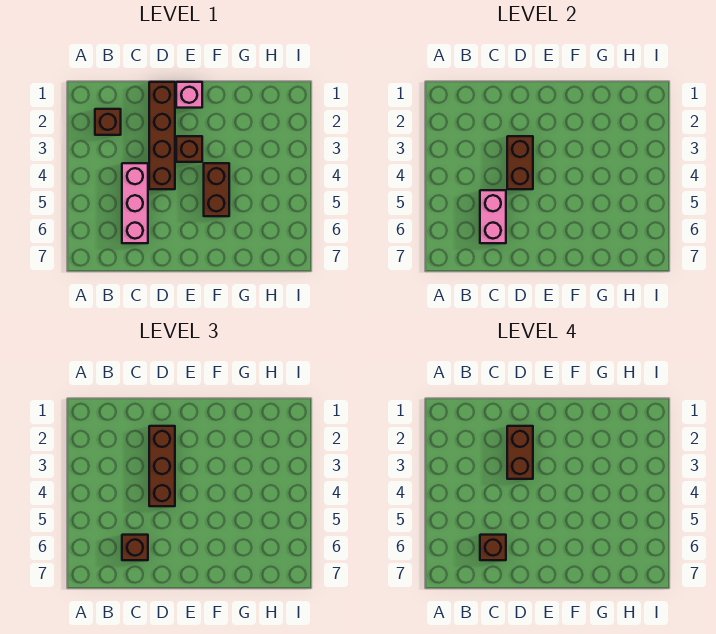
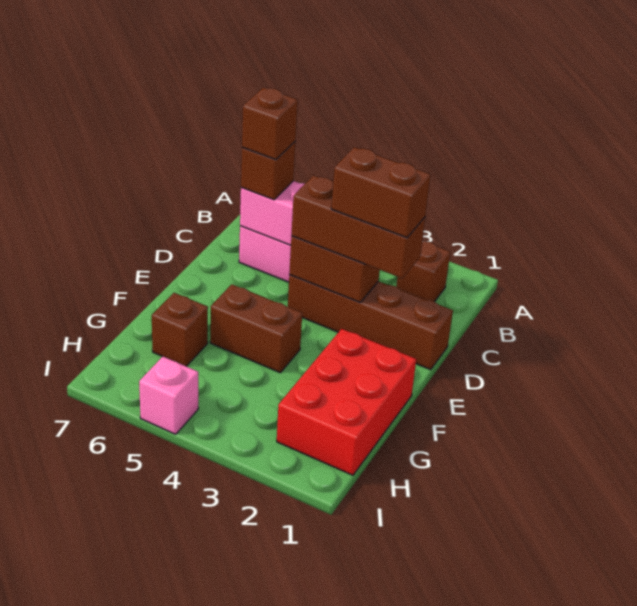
pink 1x1 brick [176,82,202,108] -> pink 1x1 brick moved to [139,357,198,434]
brown 1x1 brick [176,136,202,162] -> brown 1x1 brick moved to [152,293,208,366]
none -> red 2x3 brick [277,329,416,475]

